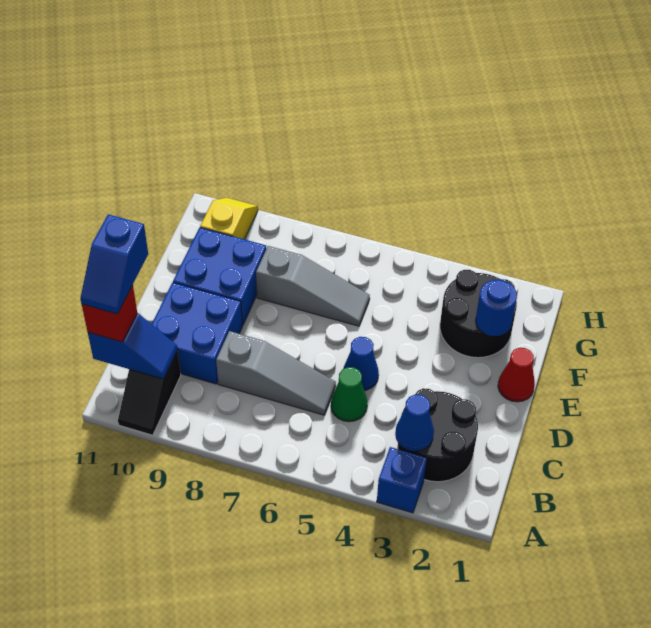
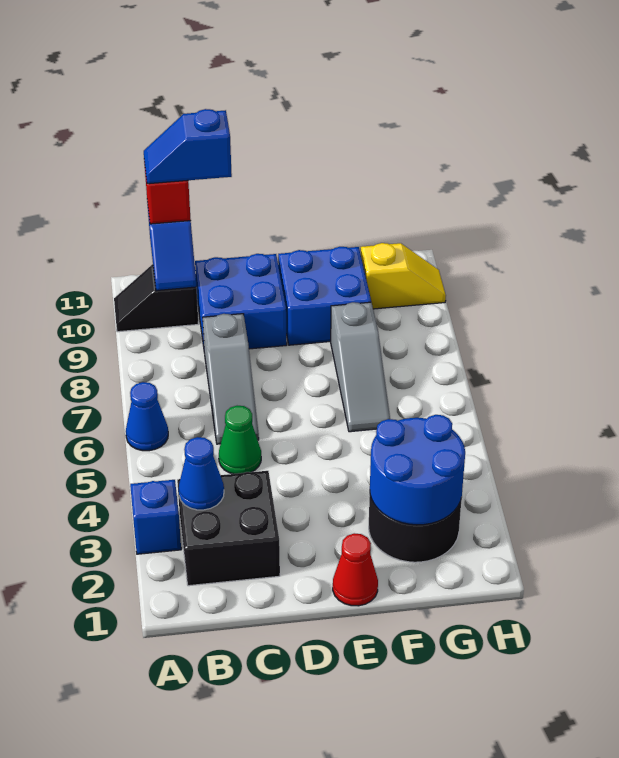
black 2x2 round brick [398,388,478,482] -> black 2x2 brick [177,471,280,586]
blue 1x1 cone [343,337,379,390] -> blue 1x1 cone moved to [126,382,168,451]
blue 1x1 round brick [476,280,517,336] -> blue 2x2 round brick [370,415,465,525]

